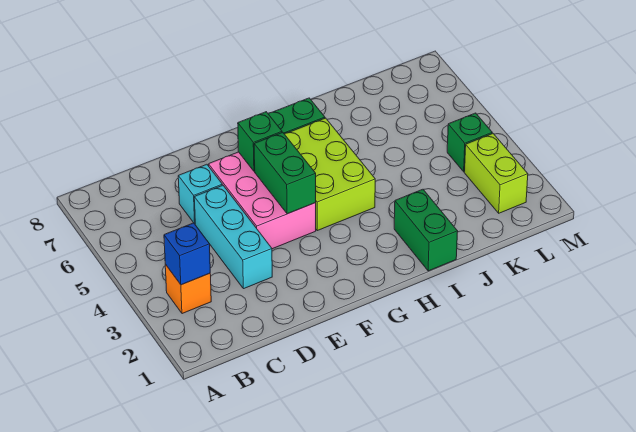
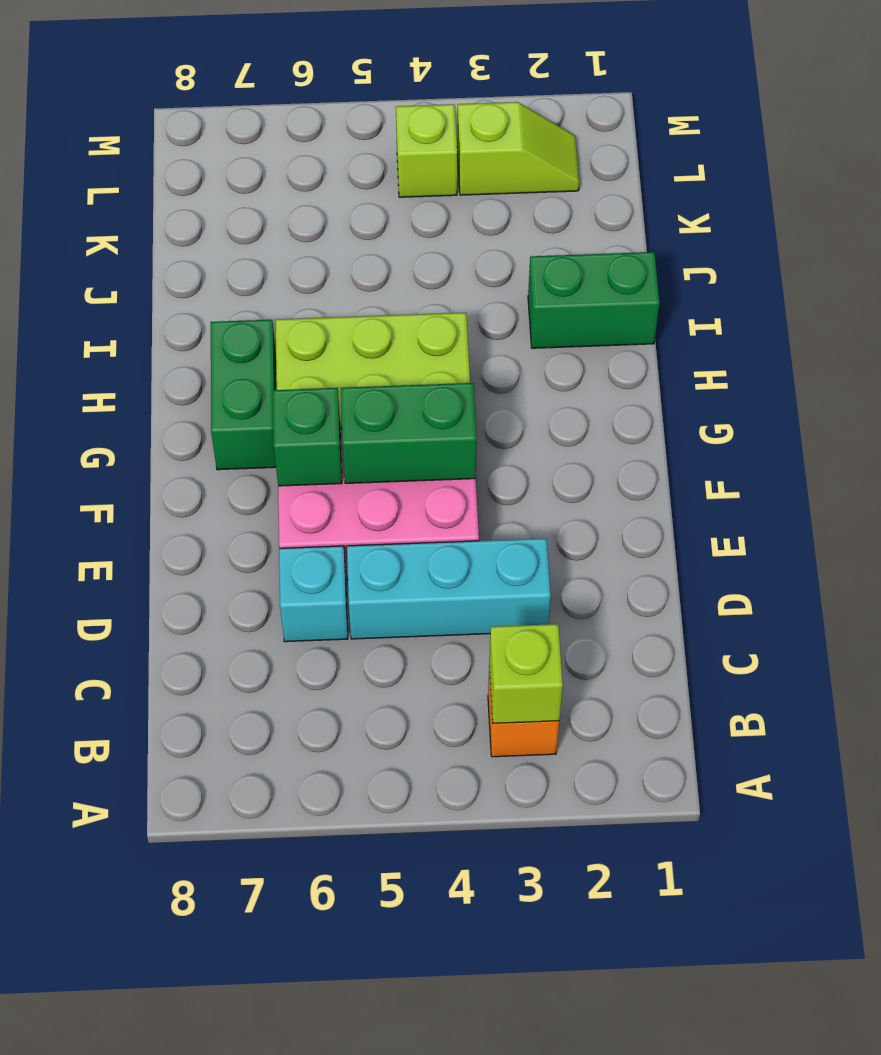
blue 1x1 brick [164,223,210,285] -> lime 1x1 brick [489,624,563,723]
lime 1x2 brick [464,133,528,213] -> lime 1x2 slope [457,102,579,195]
green 1x1 brick [447,113,492,172] -> lime 1x1 brick [396,104,457,197]

